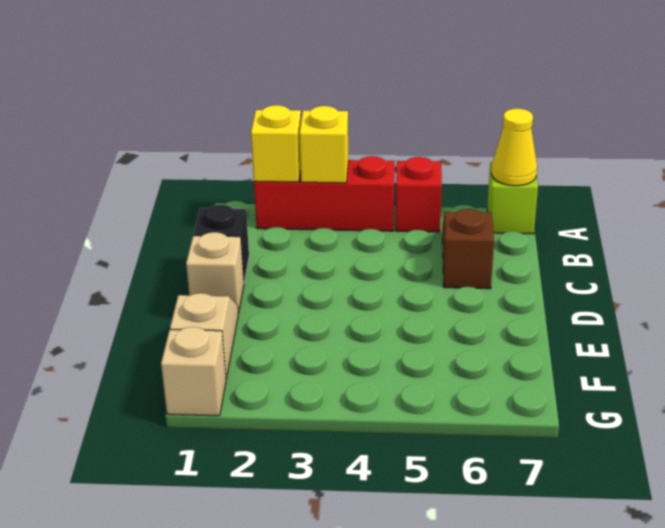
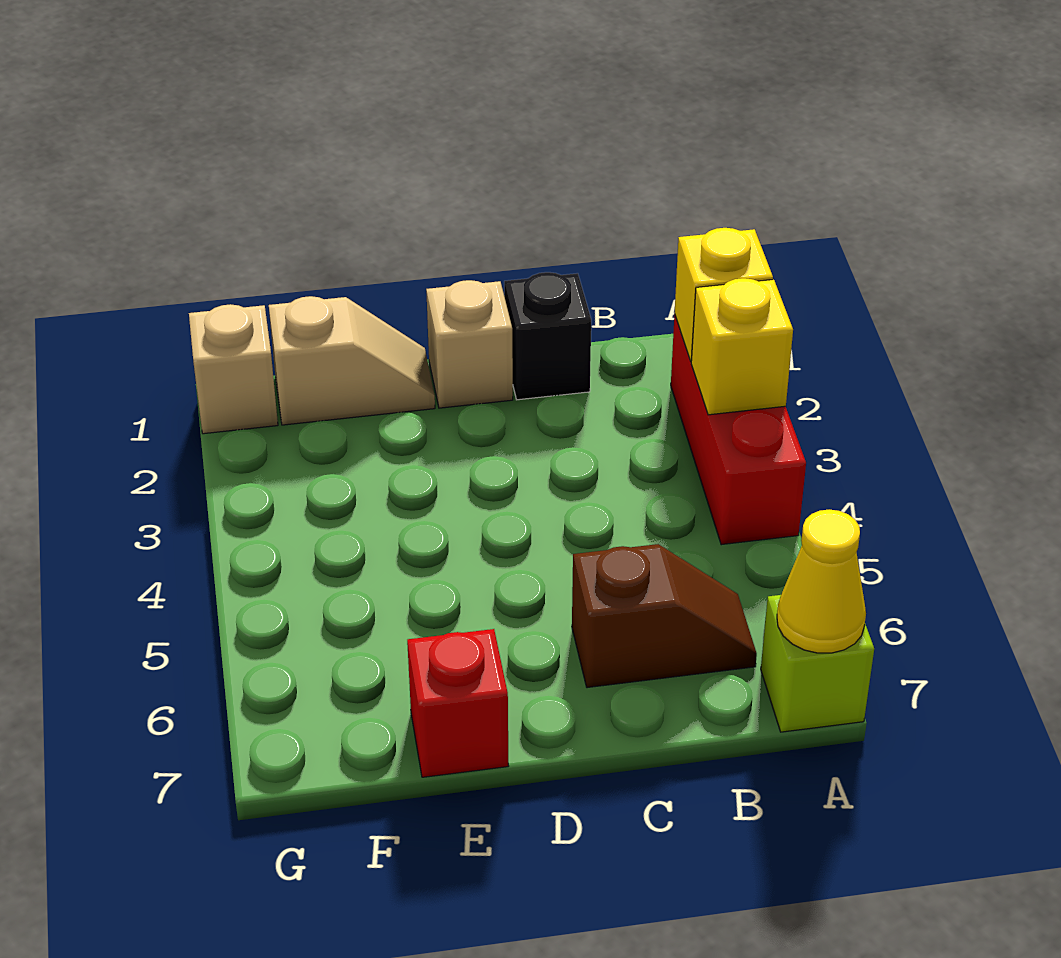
red 1x1 brick [396,157,442,232] -> red 1x1 brick moved to [407,629,508,777]

